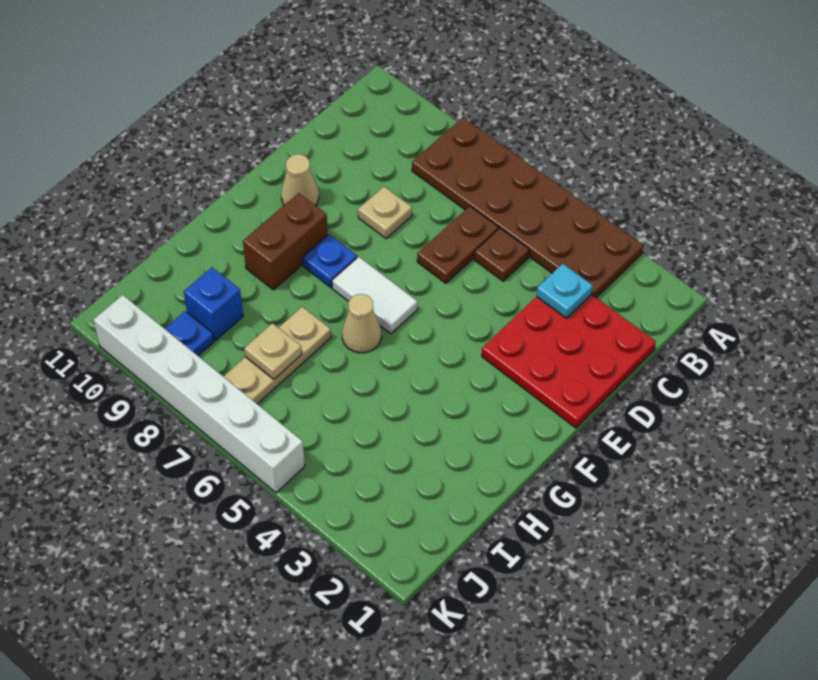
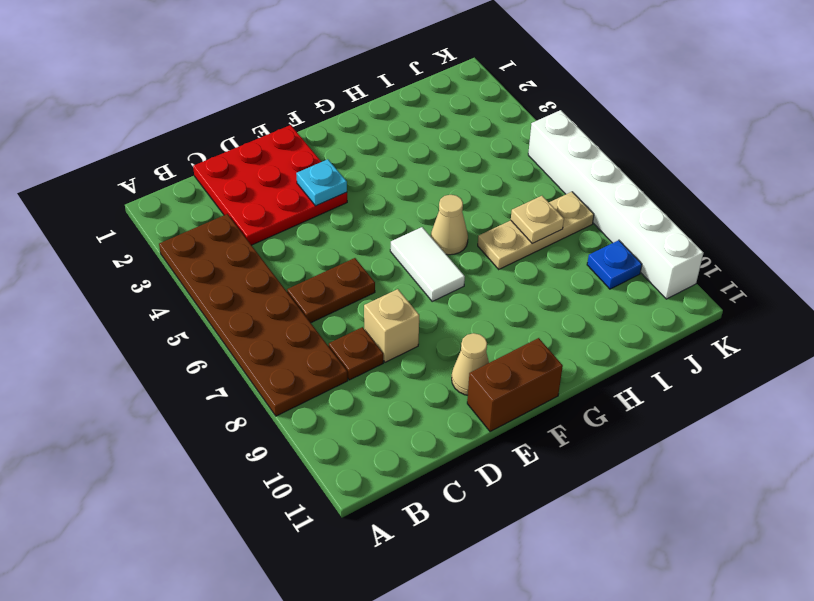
cyan 1x1 plate [537,264,593,318] -> cyan 1x1 plate moved to [296,159,347,206]
brown 1x1 plate [474,228,529,281] -> brown 1x1 plate moved to [329,327,383,380]
tan 1x1 plate [358,187,412,239] -> tan 1x1 brick [364,289,419,362]
blue 1x1 plate [303,234,357,288] -> none
brown 1x2 brick [243,193,328,290] -> brown 1x2 brick moved to [467,338,563,432]
blue 1x1 brick [184,267,243,340] -> none

